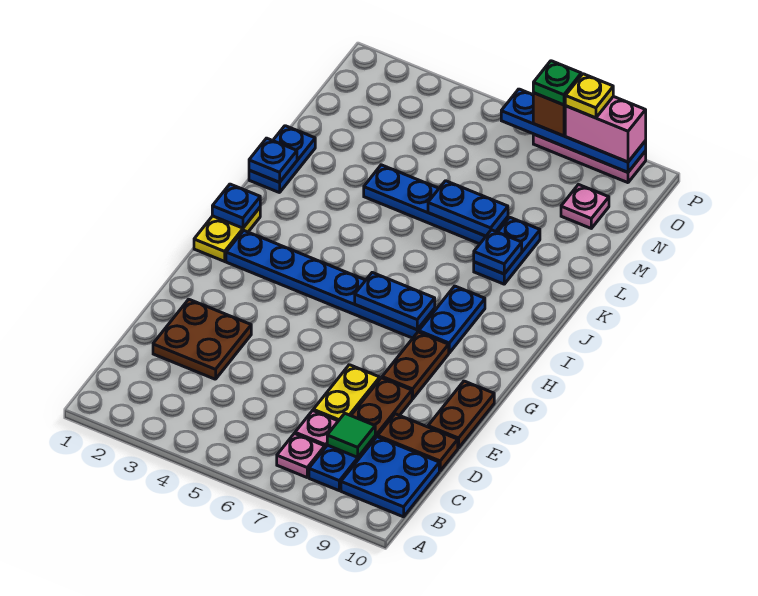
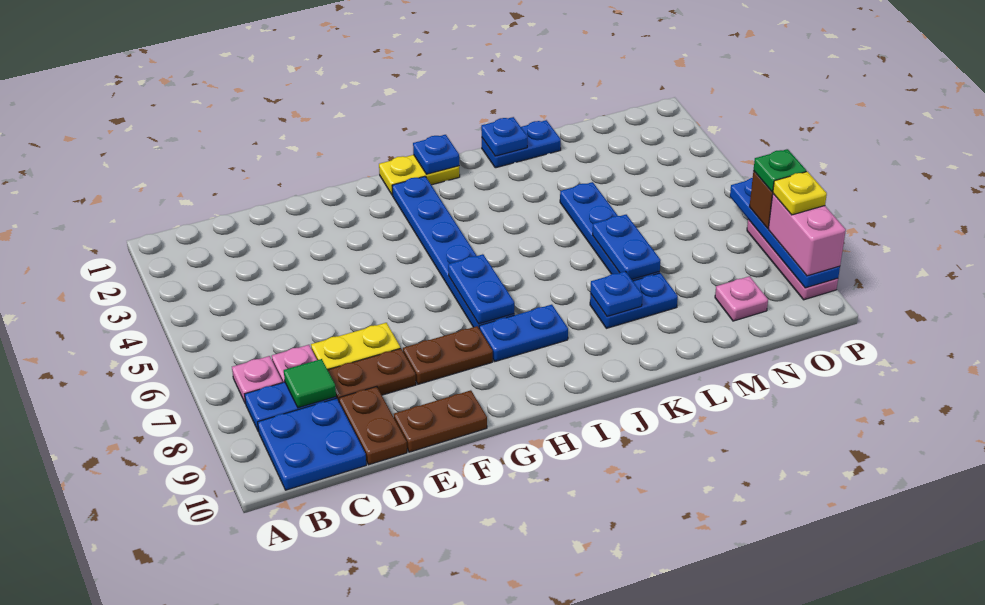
brown 2x2 plate [153,299,251,379] -> none

